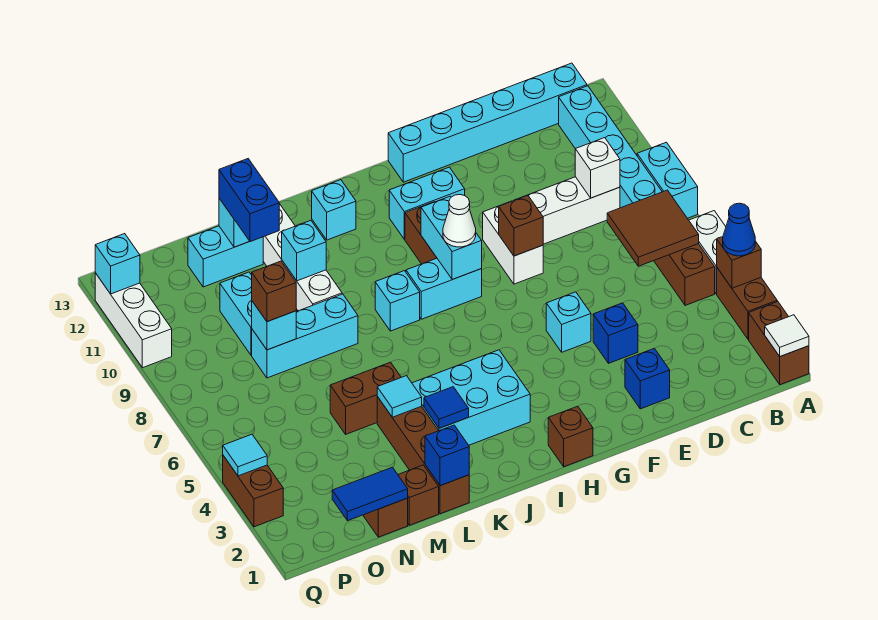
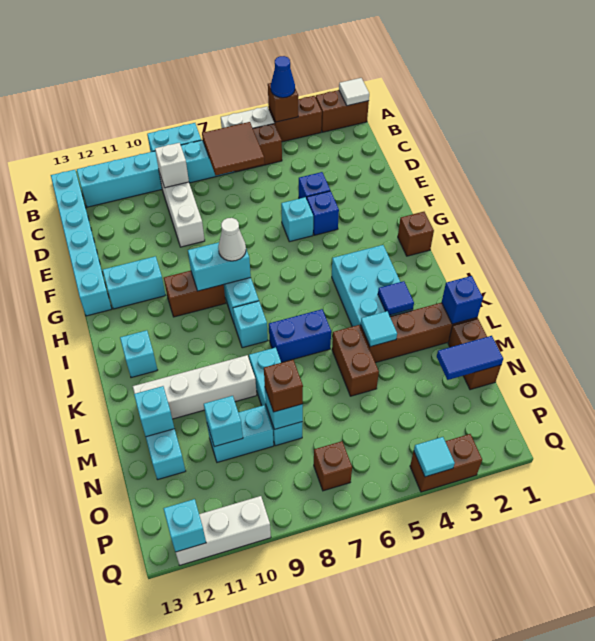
blue 1x1 brick [625,348,670,409] -> blue 1x1 brick moved to [307,191,339,235]
white 1x2 brick [483,201,543,284] -> none
brown 1x1 brick [499,196,543,256] -> brown 1x1 brick moved to [314,441,352,491]
cyan 1x2 brick [389,167,465,239] -> cyan 1x2 brick turned to [103,256,165,309]
cyan 1x1 brick [282,220,326,281] -> cyan 1x1 brick moved to [204,396,243,447]
blue 1x2 brick [219,159,279,242] -> blue 1x2 brick moved to [269,309,331,363]
blue 1x2 tile [332,467,408,521] -> blue 1x2 tile turned to [437,336,503,380]

